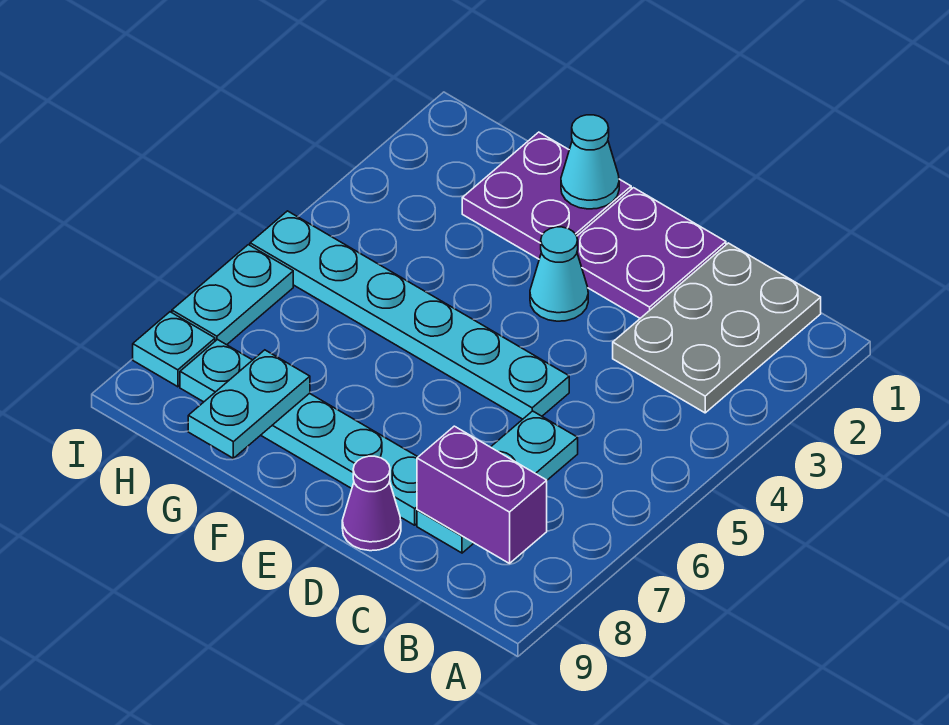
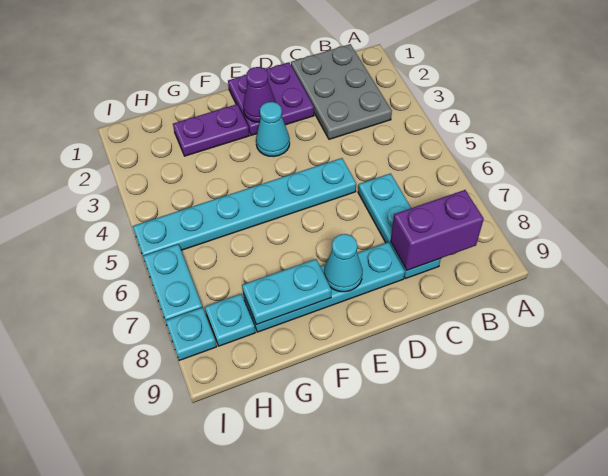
purple 1x1 cone [342,456,401,551] -> purple 1x1 cone moved to [243,67,276,122]
purple 2x2 plate [462,132,631,259] -> purple 1x2 plate [173,104,249,156]
cyan 1x1 cone [561,115,619,209] -> cyan 1x1 cone moved to [324,234,363,292]
cyan 1x2 plate [188,350,310,458] -> cyan 1x2 plate turned to [242,259,331,325]

